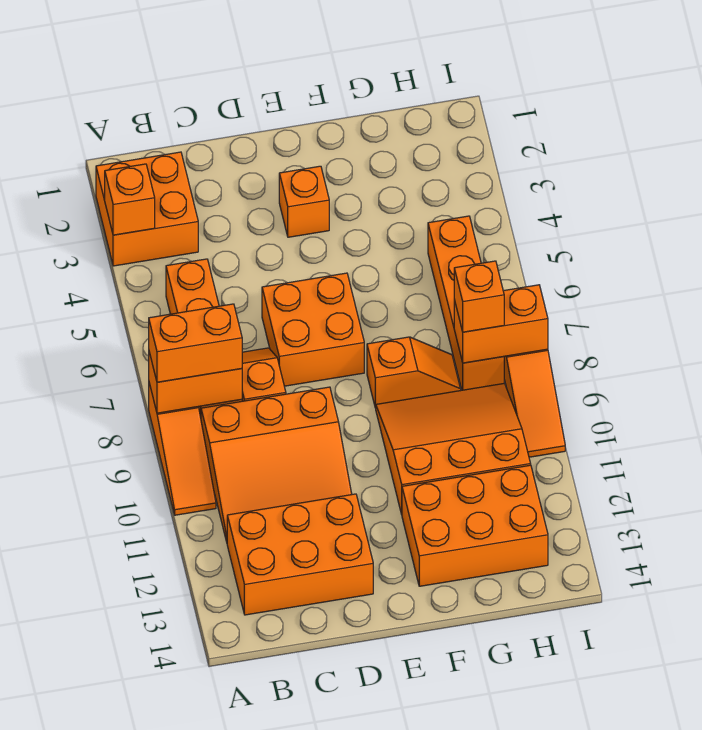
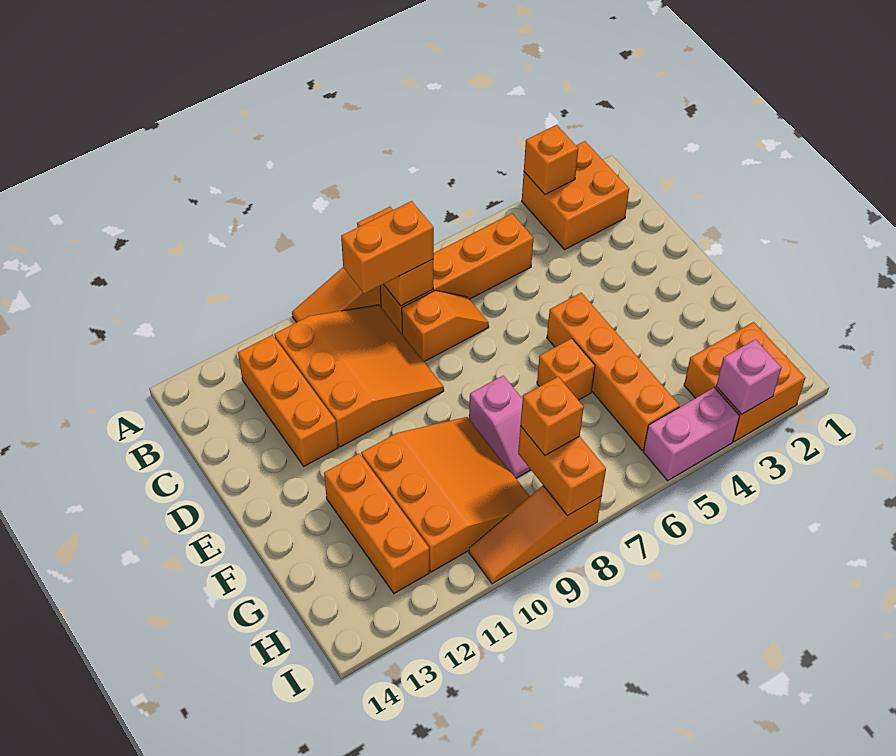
orange 1x2 brick [149,304,242,382] -> orange 1x2 brick turned to [341,201,434,294]
orange 3x3 slope [201,387,352,542] -> orange 3x3 slope turned to [274,305,444,447]
orange 2x3 brick [227,494,373,615] -> orange 1x3 brick [238,335,338,466]
orange 2x2 brick [262,273,364,386] -> orange 2x2 brick moved to [684,322,805,442]
orange 1x1 brick [279,166,329,237] -> orange 1x1 brick moved to [537,338,595,400]
orange 1x2 slope [367,337,461,408] -> pink 1x2 slope [469,376,531,478]
orange 2x3 brick [402,465,548,586] -> orange 1x3 brick [324,453,429,593]
orange 1x4 brick [428,216,504,390] -> orange 1x4 brick turned to [547,293,680,450]
none -> pink 1x1 brick [716,339,781,415]
none -> pink 1x2 brick [643,388,740,481]

